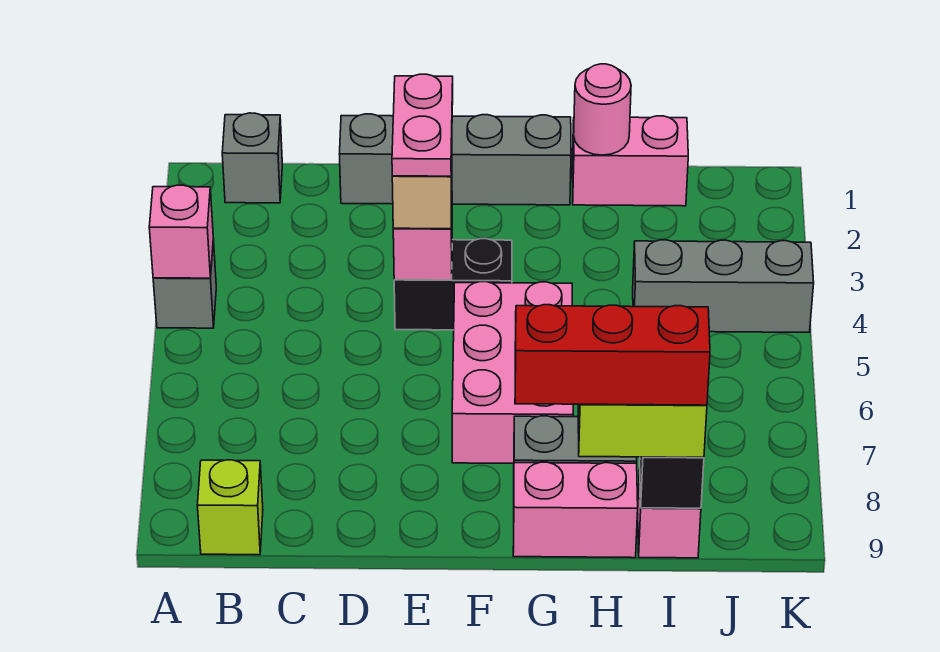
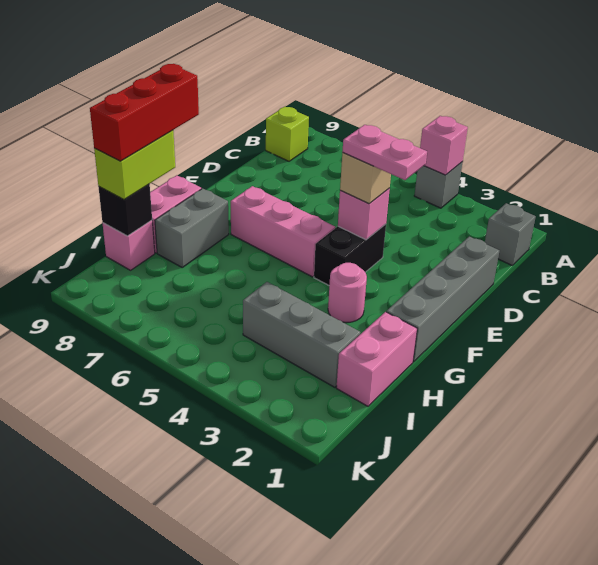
pink 2x3 brick [452,282,573,463] -> pink 1x3 brick [231,186,335,277]
pink 1x1 round brick [574,64,631,155] -> pink 1x1 round brick moved to [328,263,367,322]
grey 1x3 brick [633,240,814,332] -> grey 1x3 brick turned to [243,282,360,387]

